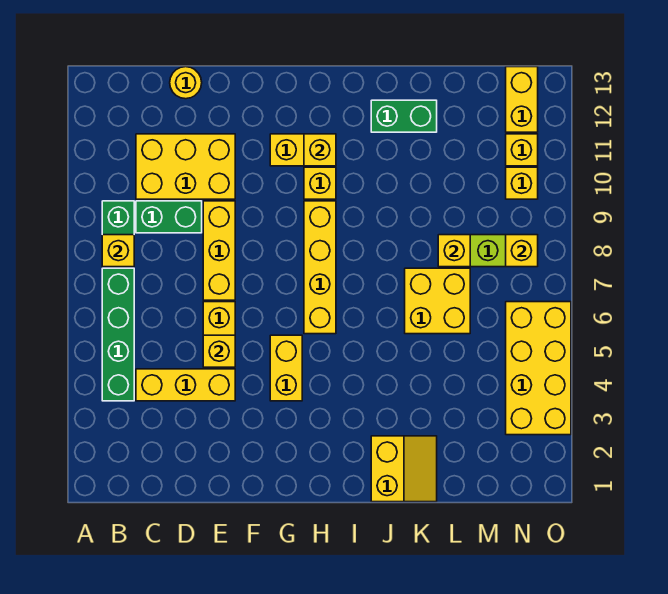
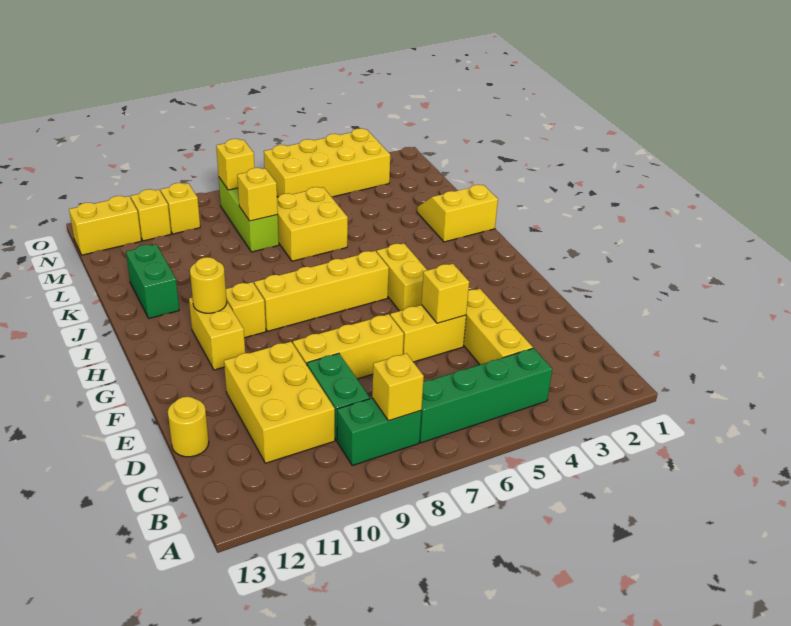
yellow 1x2 brick [270,335,302,401] -> yellow 1x2 brick turned to [377,243,427,311]
yellow 1x1 brick [304,134,336,166] -> yellow 1x1 round brick [190,257,227,313]

